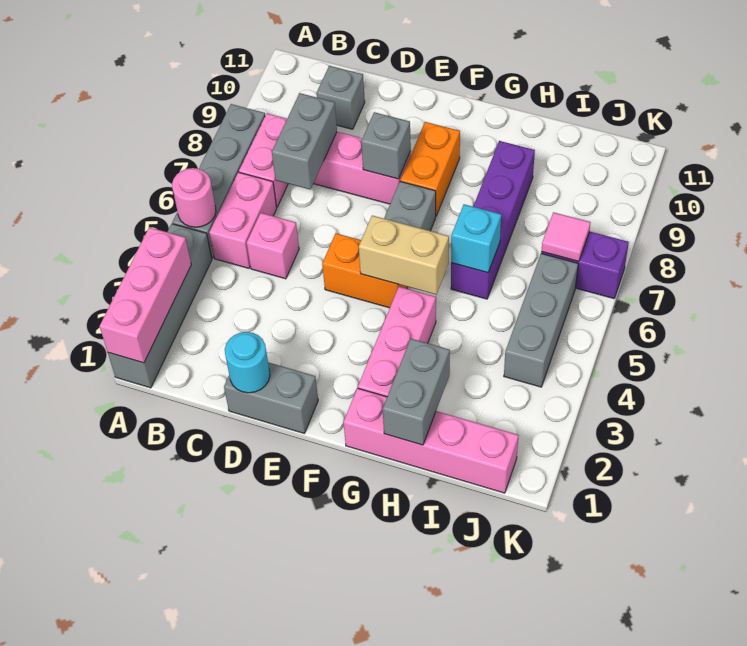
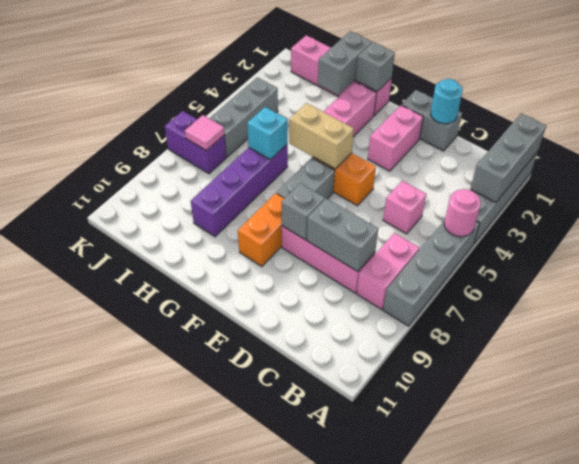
pink 1x3 brick [100,227,191,363] -> grey 1x3 brick [471,113,546,203]
pink 1x2 brick [209,172,277,268] -> pink 1x2 brick moved to [368,105,423,171]
grey 1x2 brick [272,93,337,190] -> grey 1x2 brick turned to [307,198,378,272]
grey 1x1 brick [317,66,365,129] -> grey 1x1 brick moved to [356,42,395,91]

